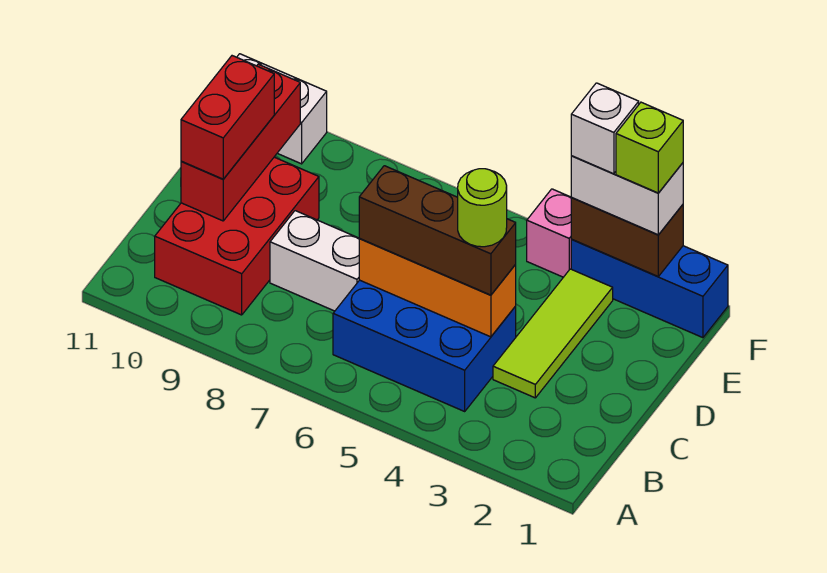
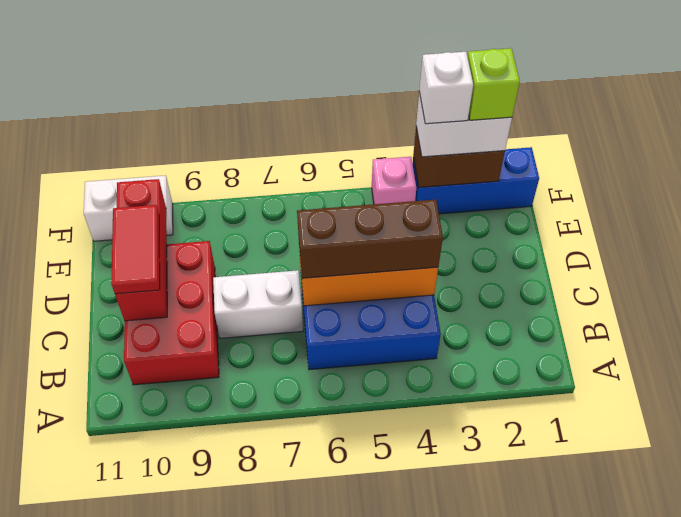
lime 1x3 tile [493,269,613,398] -> none
lime 1x1 round brick [458,169,507,247] -> none
red 1x2 brick [181,56,274,179] -> red 1x2 tile [111,205,160,294]

